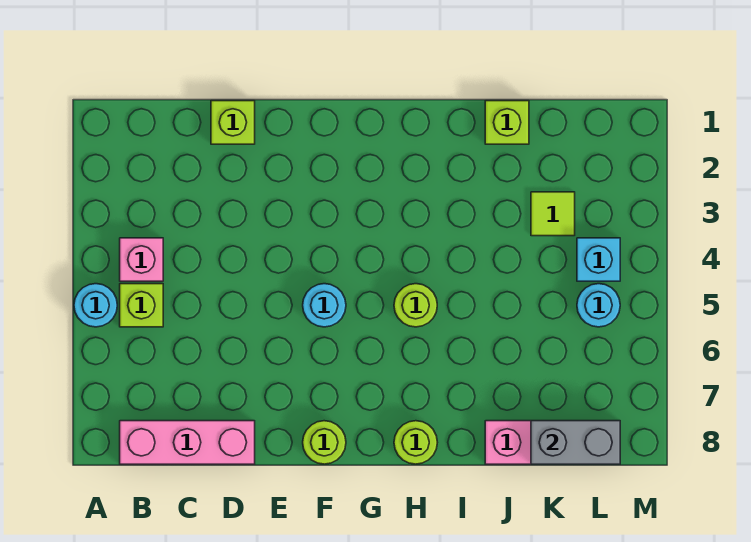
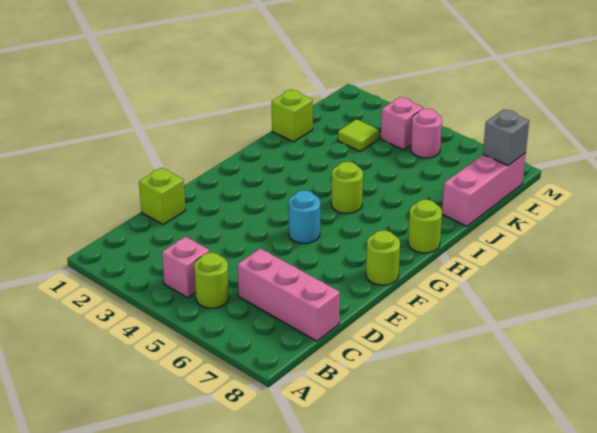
cyan 1x1 round brick [74,284,117,327] -> none
lime 1x1 brick [120,284,163,327] -> lime 1x1 round brick [194,253,229,308]
pink 1x3 brick [120,421,255,464] -> pink 1x3 brick turned to [238,248,340,341]
grey 1x2 brick [531,421,620,464] -> grey 1x1 brick [483,109,529,166]
cyan 1x1 brick [577,238,620,281] -> pink 1x1 brick [381,97,423,150]
cyan 1x1 round brick [577,284,620,327] -> pink 1x1 round brick [411,109,442,158]

